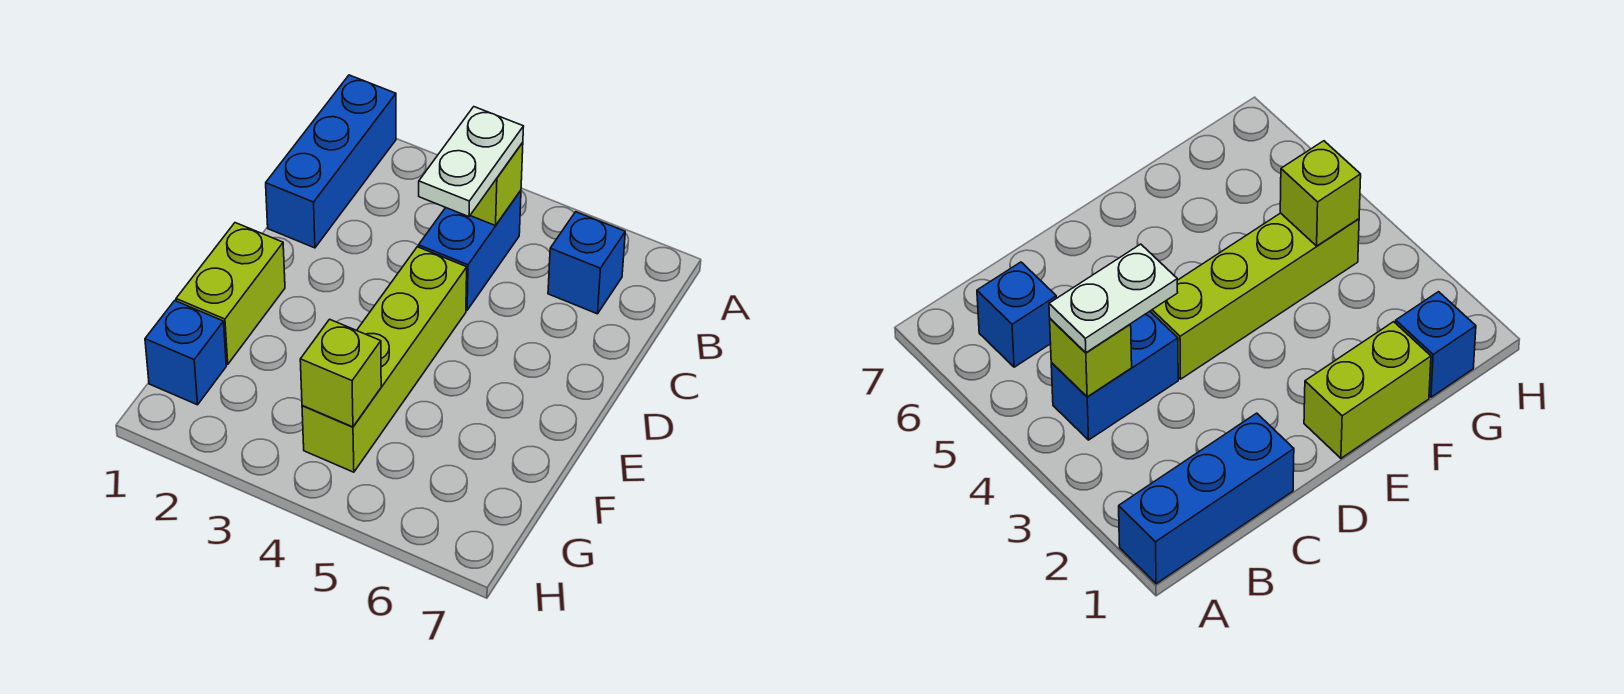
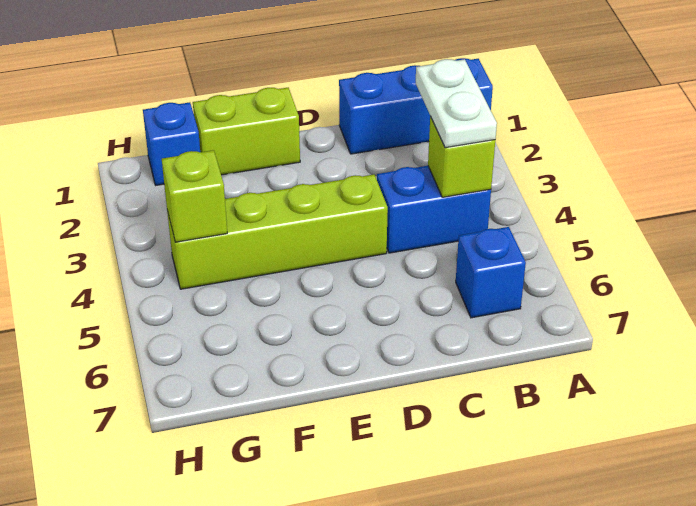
white 1x2 plate [419,107,524,217] -> white 1x2 plate turned to [416,59,497,148]

